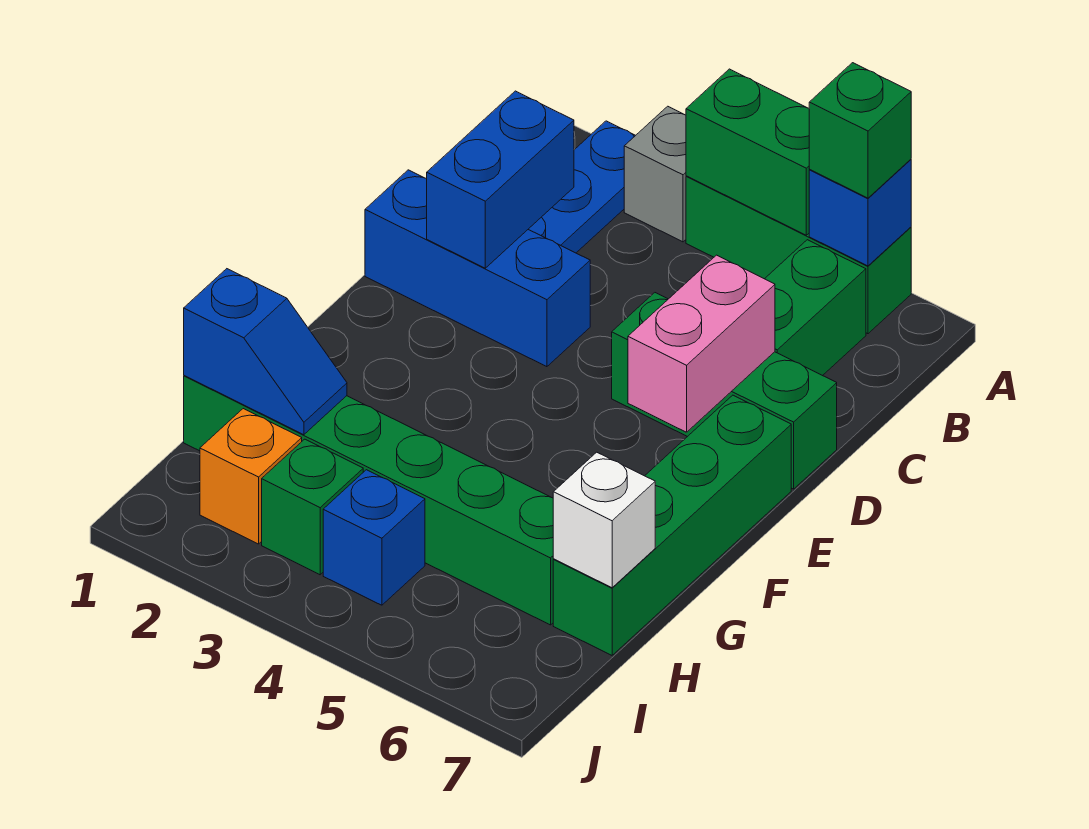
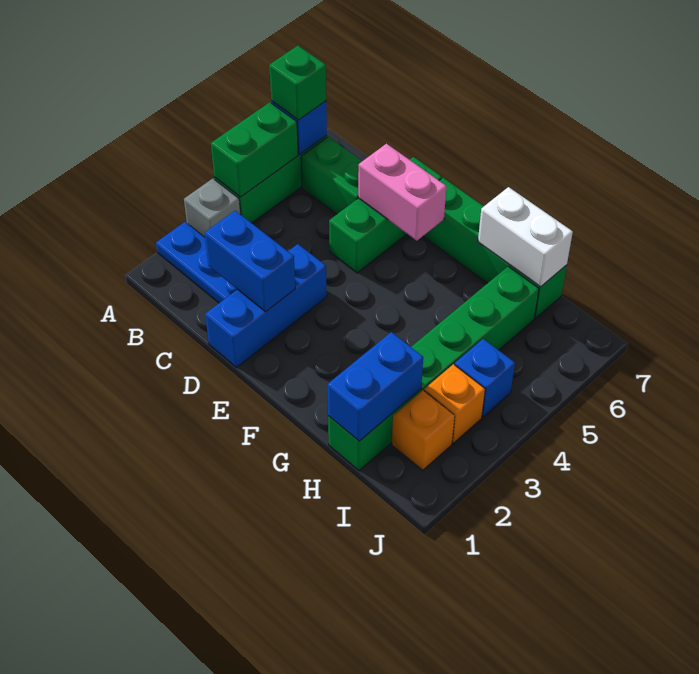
blue 1x2 slope [184,269,347,435] -> blue 1x2 brick [328,332,423,441]
white 1x1 brick [553,452,655,588] -> white 1x2 brick [478,187,573,287]
green 1x1 brick [262,439,363,575] -> orange 1x1 brick [424,364,485,443]

